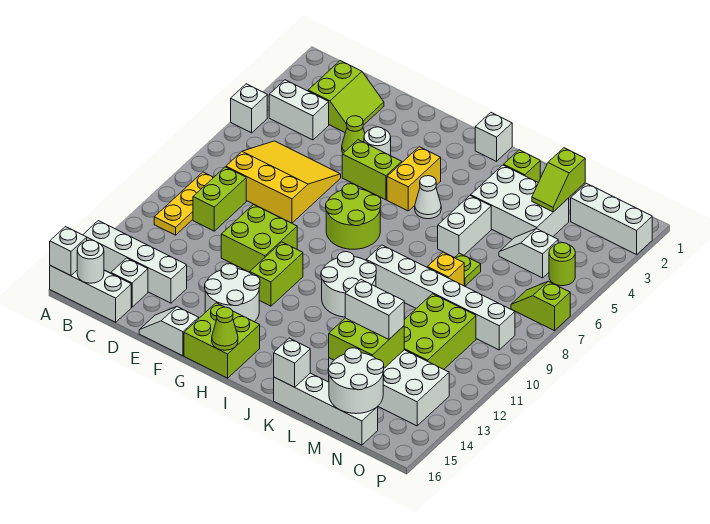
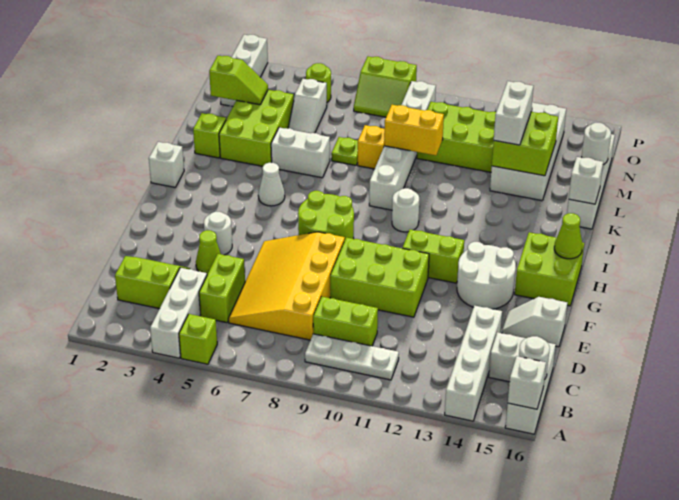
white 1x1 brick [231,84,267,133] -> lime 1x1 brick [179,314,217,364]
white 1x2 brick [269,80,329,140] -> white 1x3 brick [150,268,207,358]
yellow 1x3 plate [154,172,214,235] -> white 1x3 plate [305,334,399,380]
yellow 3x3 slope [226,141,341,223] -> yellow 3x4 slope [228,232,345,340]
lime 2x2 brick [221,204,297,272] -> lime 2x3 brick [330,237,429,317]
white 1x2 slope [139,307,199,356] -> white 1x2 slope turned to [502,297,567,347]
lime 1x2 brick [342,140,402,200] -> lime 1x2 brick moved to [199,254,245,323]
yellow 1x2 brick [387,147,441,211] -> yellow 1x2 brick moved to [384,105,444,155]
white 2x2 round brick [321,252,376,317] -> white 1x1 round brick [392,188,419,232]
white 2x3 brick [471,165,569,239] -> lime 2x3 brick [219,90,294,166]
white 2x2 round brick [328,348,384,414] -> white 1x1 round brick [582,123,611,165]
lime 1x2 slope [511,281,570,331] -> lime 2x2 slope [354,56,417,117]

